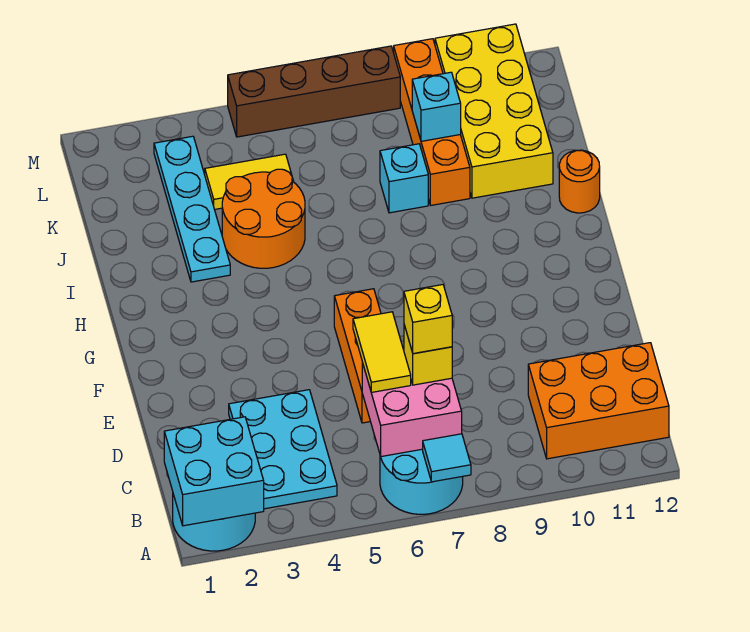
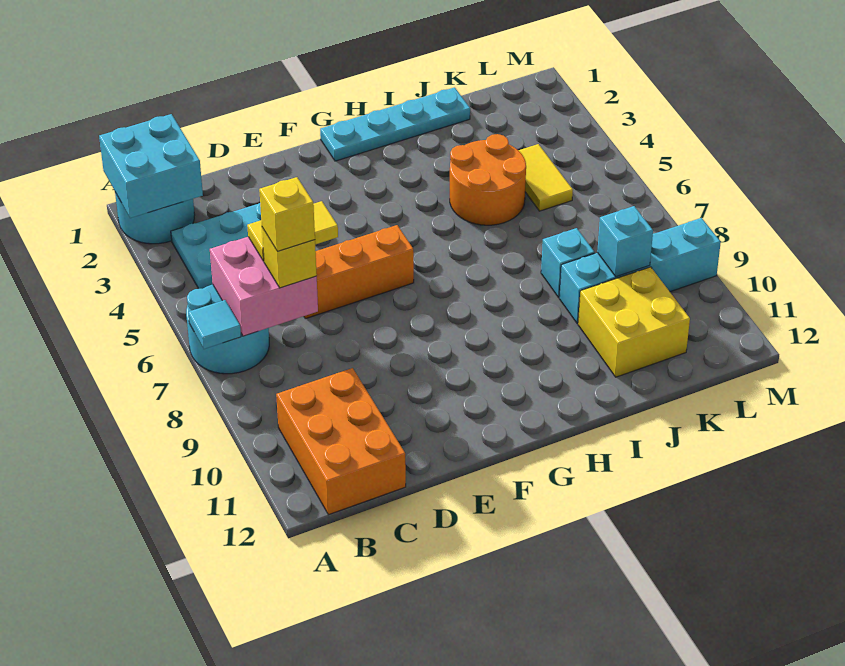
cyan 1x4 plate [154,136,230,282] -> cyan 1x4 plate moved to [320,87,470,161]
orange 1x1 round brick [559,150,600,213] -> none
orange 1x4 brick [394,39,470,205] -> cyan 1x4 brick [559,218,721,324]
yellow 2x4 brick [435,24,553,198] -> yellow 2x2 brick [578,267,690,377]
brown 1x4 brick [228,46,400,137] -> none

